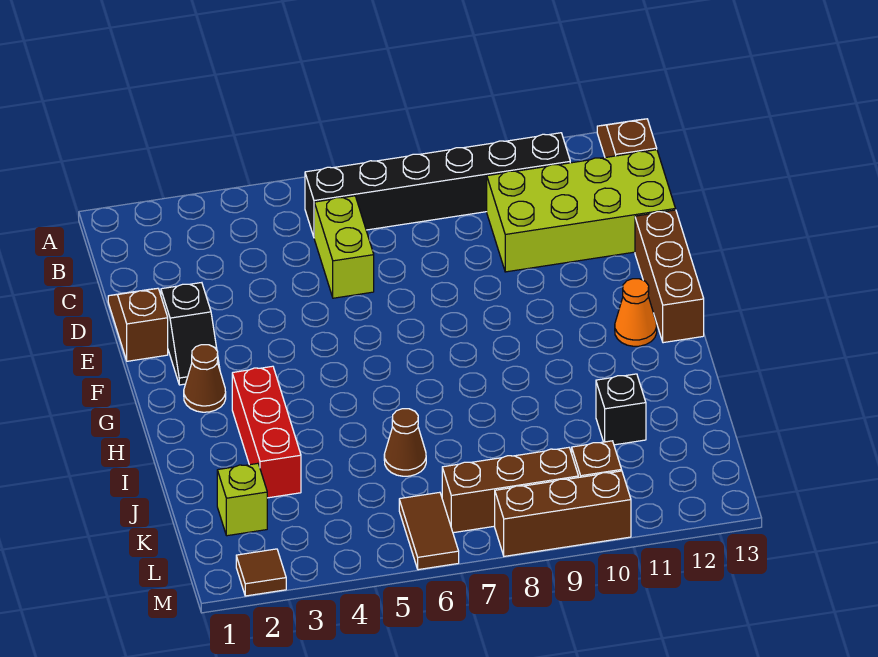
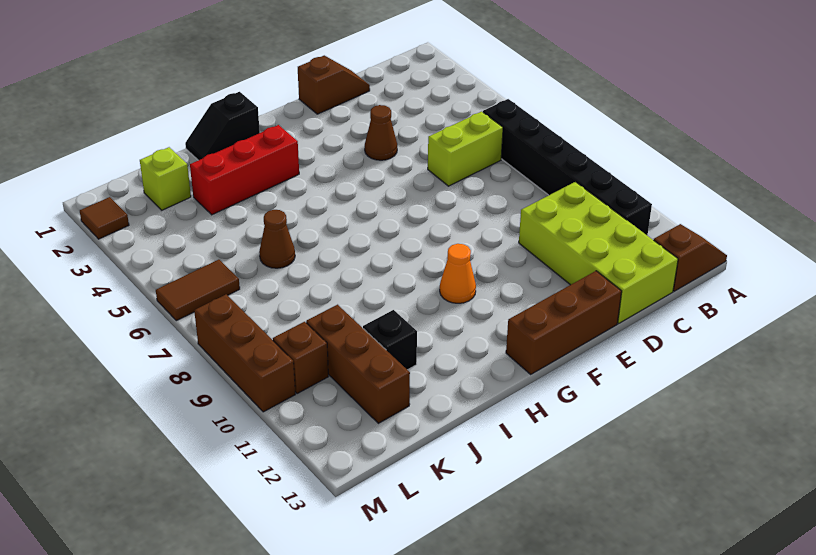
black 1x2 slope [161,283,220,385] -> black 1x2 slope moved to [185,92,260,160]
brown 1x1 cone [184,345,226,412] -> brown 1x1 cone moved to [365,105,397,160]
orange 1x1 cone [615,279,657,346] -> orange 1x1 cone moved to [440,244,476,303]
brown 1x3 brick [442,448,578,533] -> brown 1x3 brick moved to [306,305,410,423]

